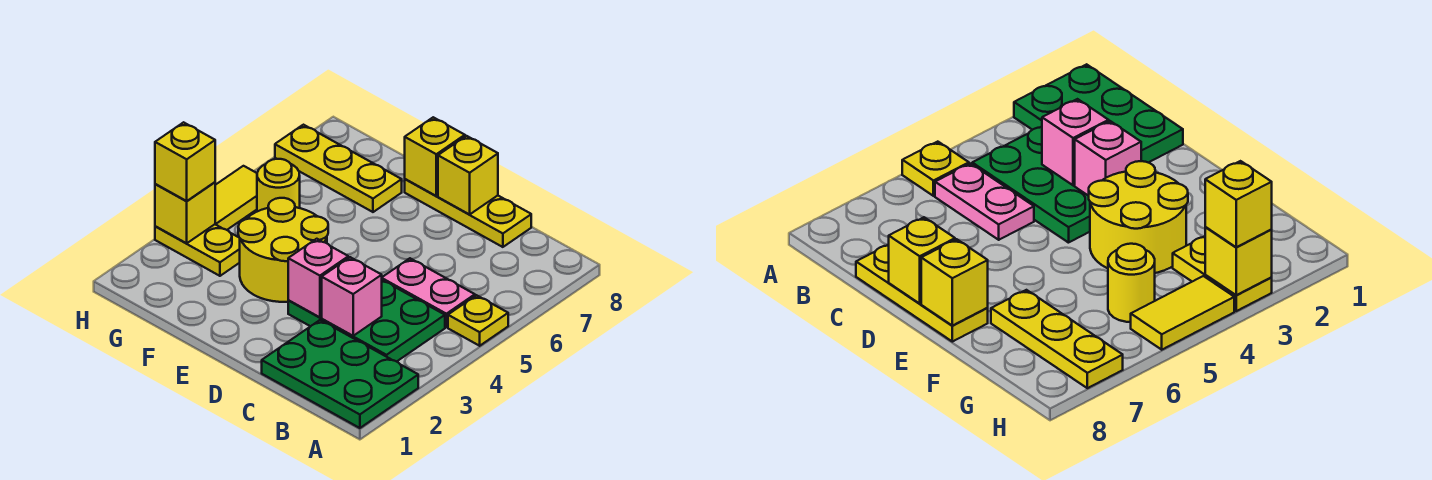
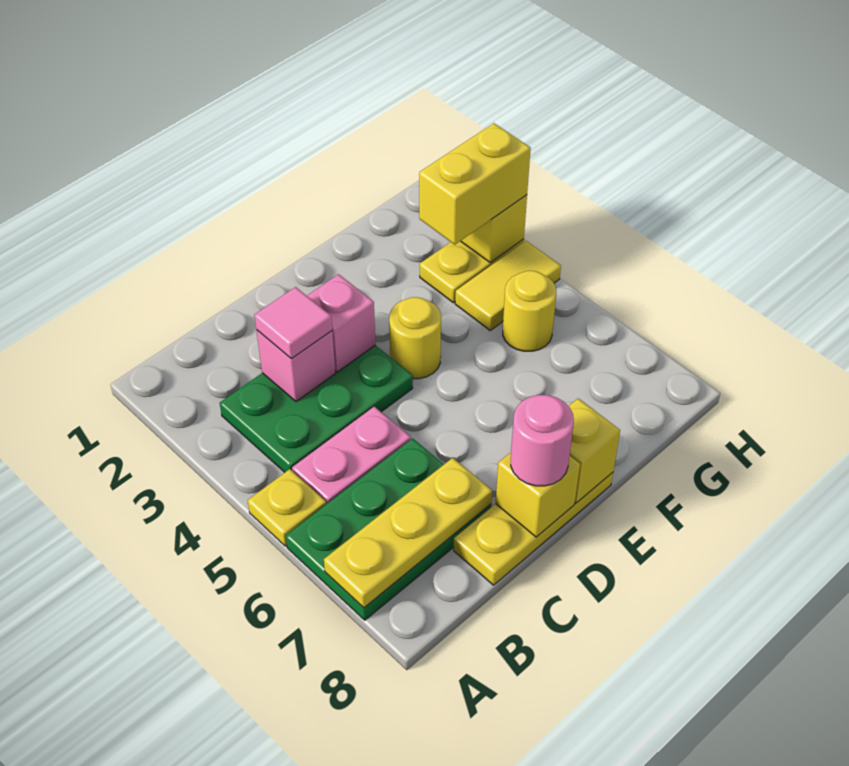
green 2x3 plate [262,320,418,428] -> green 2x3 plate moved to [286,438,491,620]
none -> pink 1x1 tile [254,287,332,359]
none -> pink 1x1 round brick [511,395,574,486]
yellow 2x2 round brick [238,198,328,302] -> yellow 1x1 round brick [389,297,441,379]
yellow 1x3 plate [275,125,402,212] -> yellow 1x3 plate moved to [324,458,492,608]
yellow 1x1 brick [155,122,215,201] -> yellow 1x2 brick [419,123,531,245]
yellow 1x2 tile [215,166,257,230] -> yellow 1x2 tile turned to [455,241,561,330]

